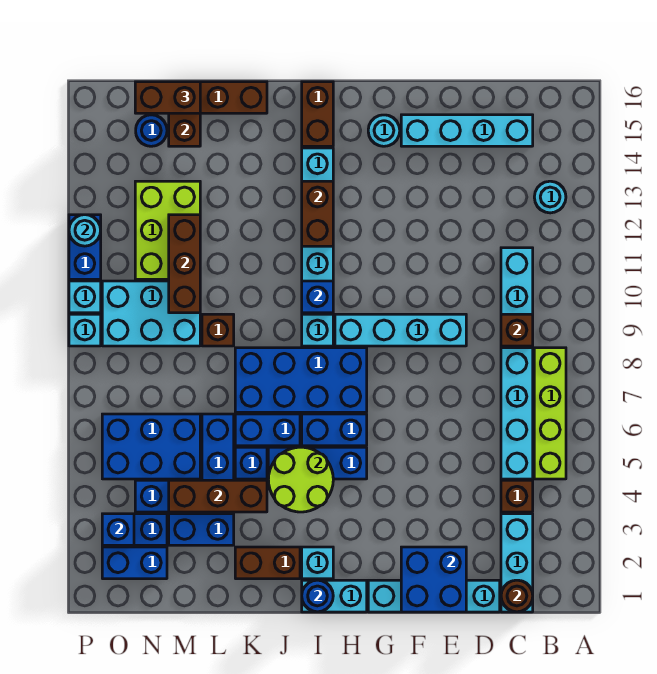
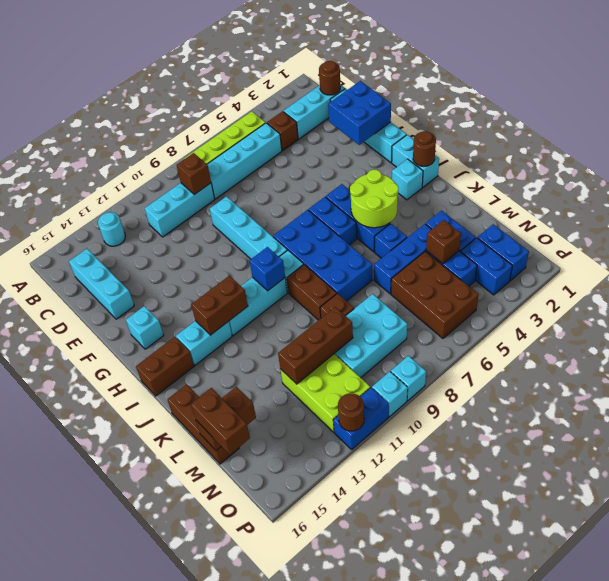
cyan 1x4 brick [401,115,533,146] -> cyan 1x3 brick [69,249,134,319]
cyan 1x1 round brick [368,115,400,146] -> cyan 1x1 brick [126,306,164,349]
blue 1x1 round brick [302,580,333,612] -> brown 1x1 round brick [413,131,436,166]
brown 1x2 brick [235,547,300,579] -> brown 1x2 brick moved to [287,264,337,320]
blue 1x2 brick [235,414,300,446] -> none
brown 1x3 brick [169,480,267,512] -> brown 1x1 brick [426,220,461,264]
blue 2x3 brick [102,414,200,479] -> brown 2x3 brick [391,251,479,338]
cyan 2x3 brick [102,281,200,346] -> cyan 2x3 brick turned to [334,294,407,378]
lime 2x3 brick [135,181,200,279] -> lime 2x3 brick turned to [280,354,370,432]
blue 1x1 round brick [136,115,167,146] -> none
blue 1x1 brick [102,514,134,545] -> none
cyan 1x1 round brick [69,215,101,246] -> brown 1x1 round brick [338,393,364,431]

